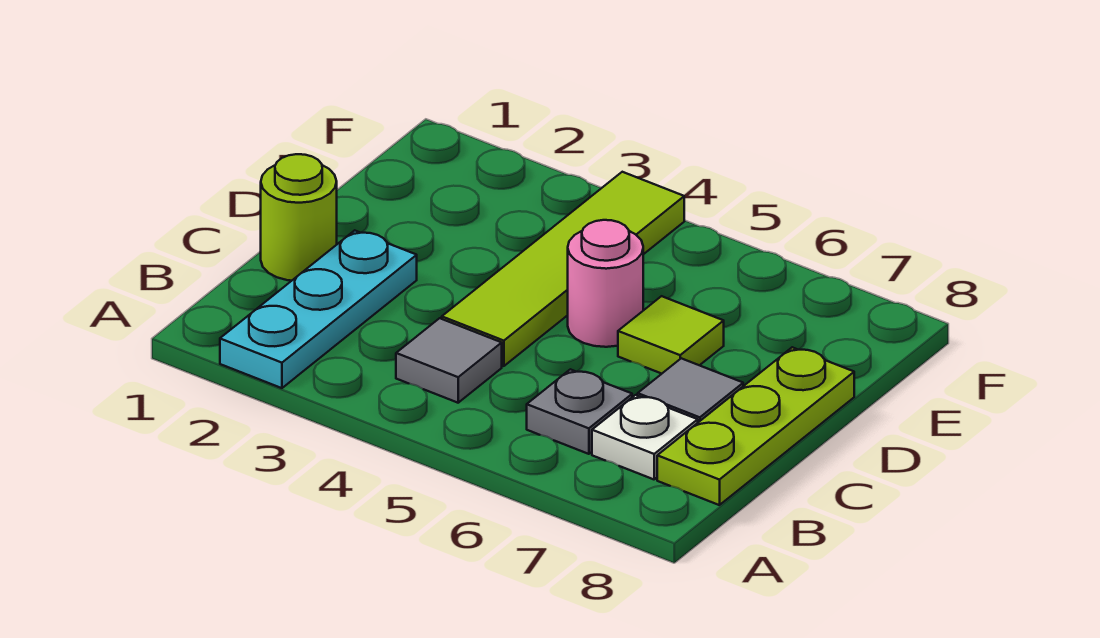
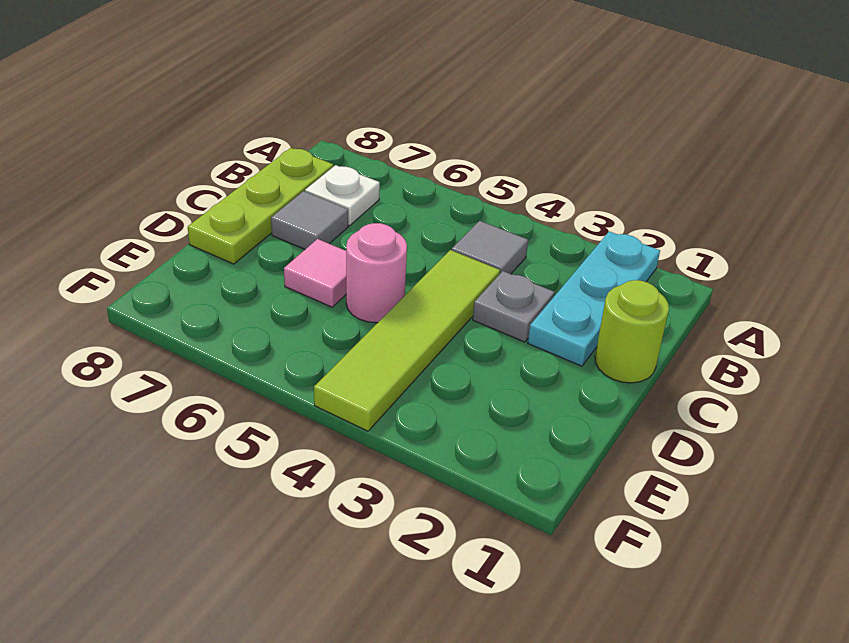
grey 1x1 plate [527,369,632,454] -> grey 1x1 plate moved to [473,271,554,342]
lime 1x1 tile [618,296,724,374] -> pink 1x1 tile [284,239,346,307]

